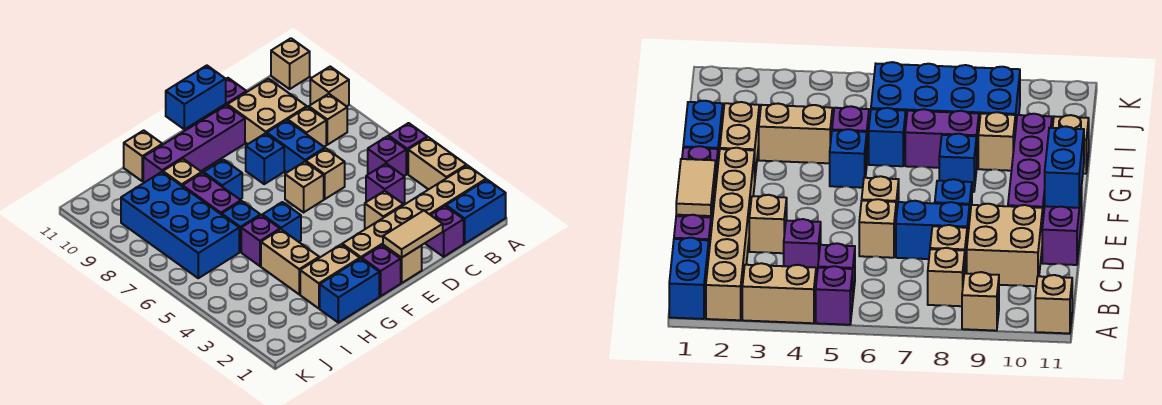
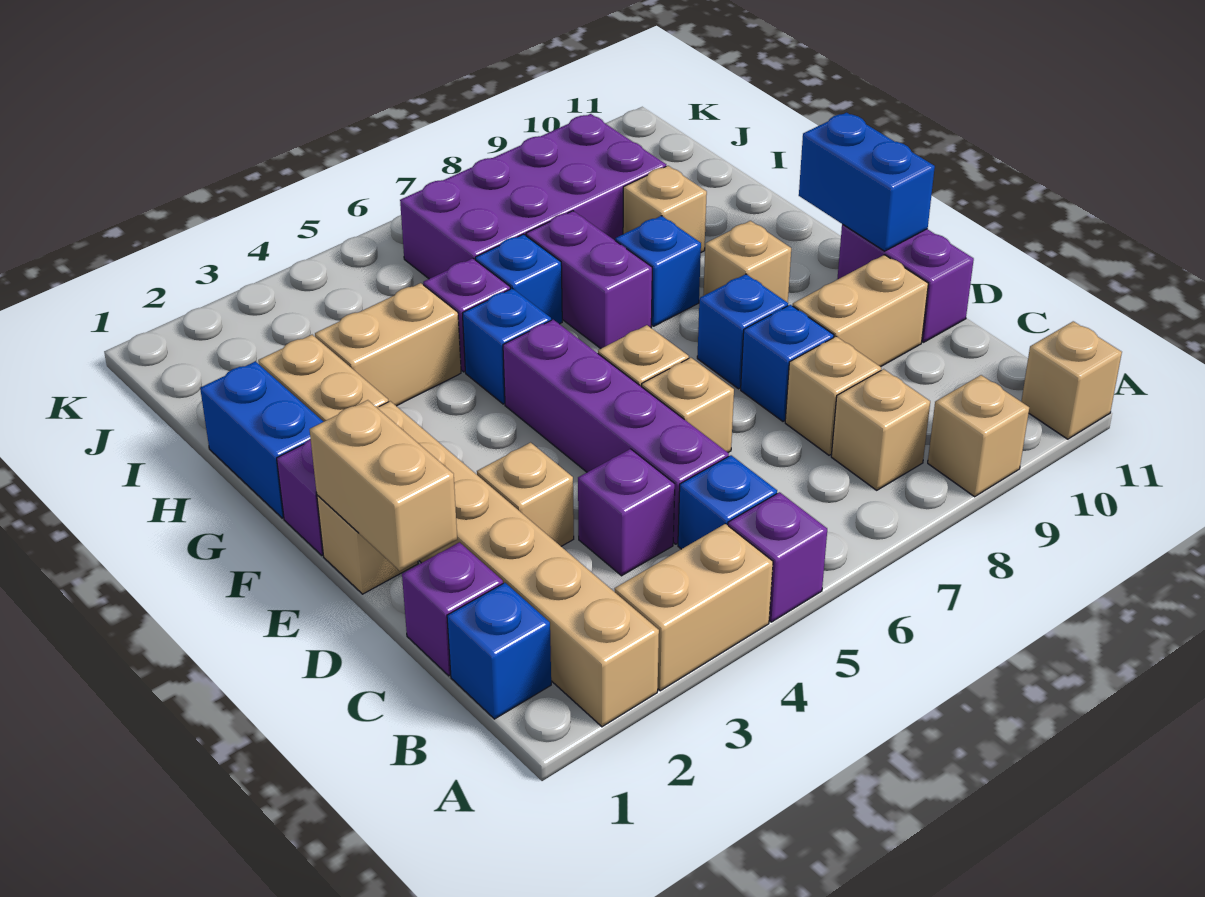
blue 1x2 brick [446,180,506,243] -> blue 1x1 brick [447,583,551,719]
purple 1x1 brick [368,136,406,176] -> blue 1x1 brick [678,455,777,549]
tan 2x2 brick [227,79,307,144] -> tan 1x2 brick [793,255,928,367]
tan 1x2 tile [383,211,443,258] -> tan 1x2 brick [310,400,457,571]
blue 1x2 brick [267,120,325,172] -> blue 1x1 brick [741,305,834,421]
purple 1x4 brick [143,105,245,183] -> purple 1x4 brick moved to [503,320,729,544]
purple 1x2 brick [183,173,241,215] -> purple 1x2 brick turned to [526,211,652,348]
tan 1x1 brick [124,130,162,181] -> tan 1x1 brick moved to [703,221,791,303]
blue 2x4 brick [121,172,239,278] -> purple 2x4 brick [400,114,666,279]

